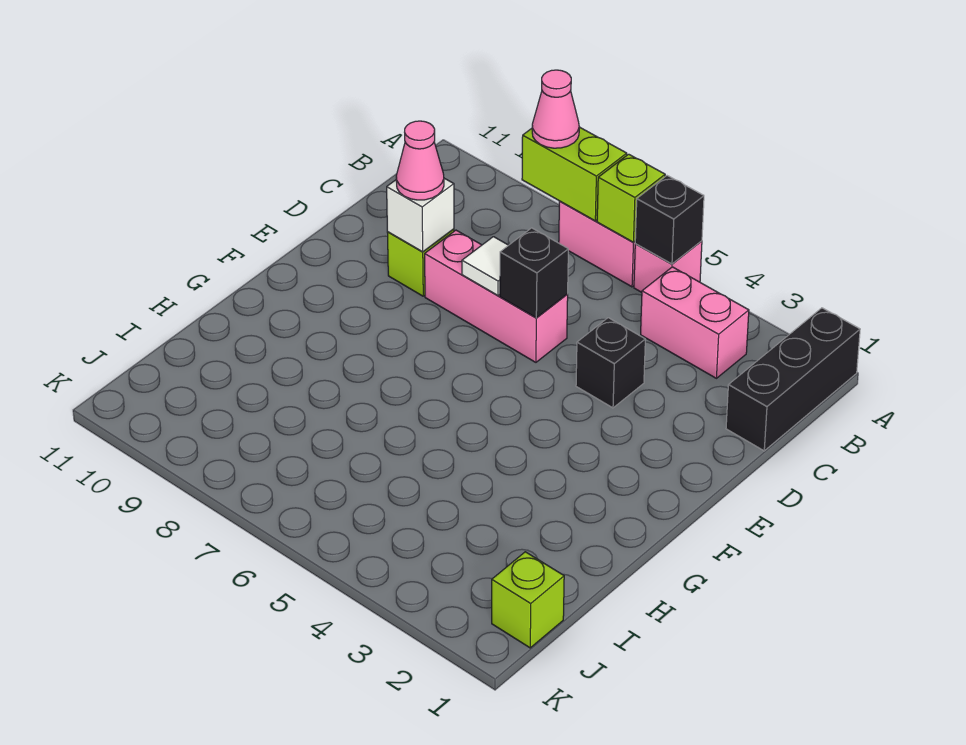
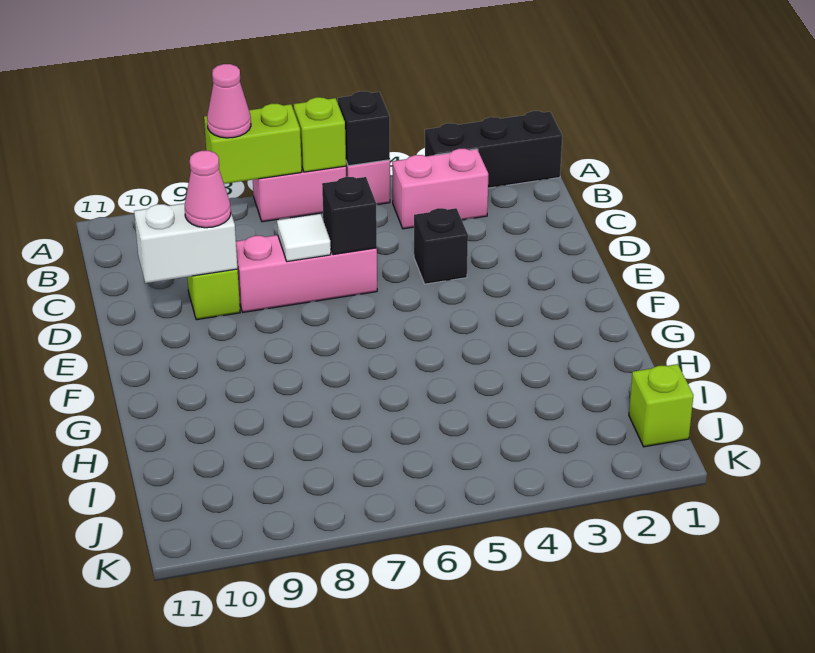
black 1x3 brick [726,308,860,451] -> black 1x3 brick turned to [425,111,562,188]
white 1x1 brick [387,178,454,252] -> white 1x2 brick [134,203,237,283]

